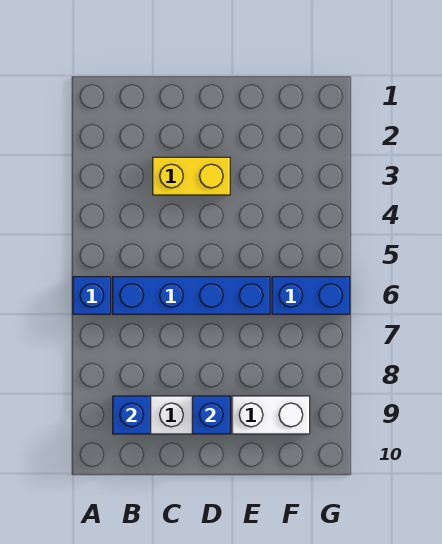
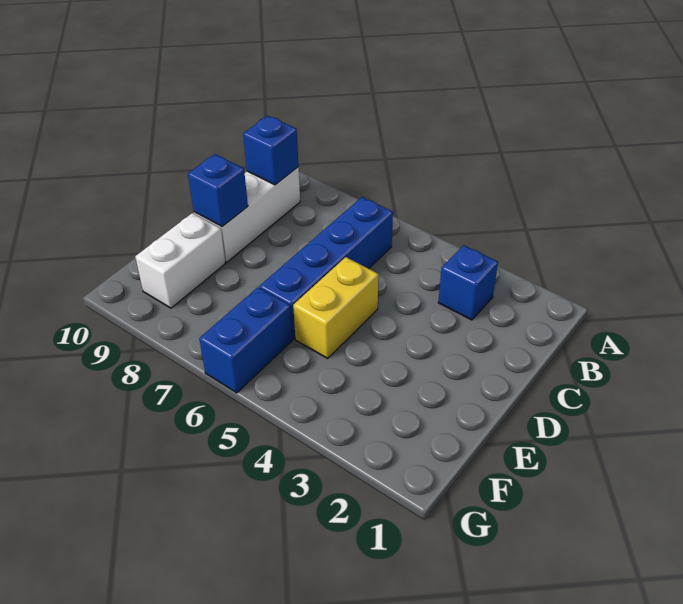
blue 1x1 brick [73,277,111,314] -> blue 1x1 brick moved to [438,245,498,320]
yellow 1x2 brick [153,157,230,195] -> yellow 1x2 brick moved to [293,257,379,358]

